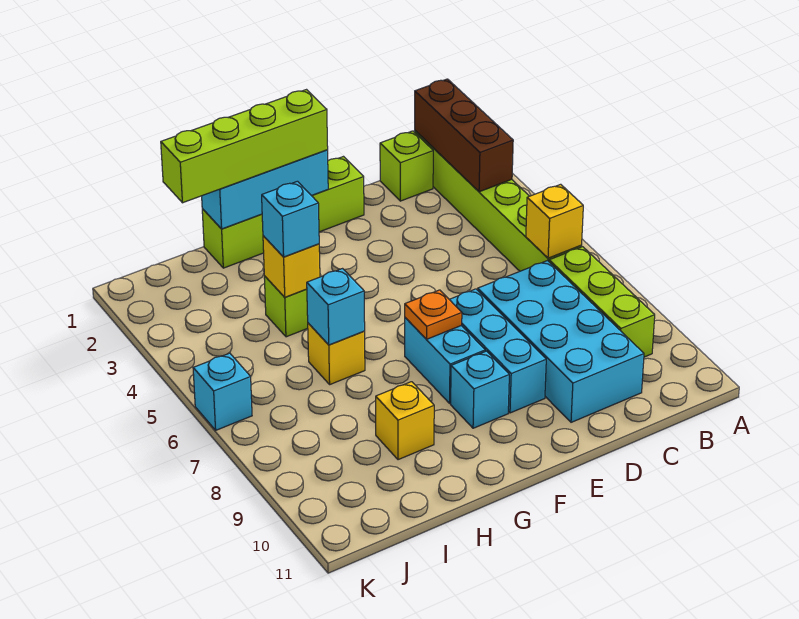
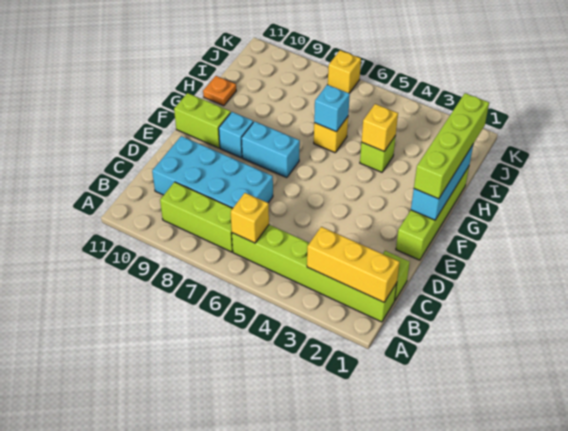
brown 1x3 brick [415,79,513,192] -> yellow 1x3 brick [307,227,400,302]
cyan 1x3 brick [449,289,546,413] -> none
orange 1x1 plate [405,290,462,339] -> orange 1x1 plate moved to [203,76,236,106]
none -> lime 1x2 brick [174,93,231,148]
cyan 1x1 brick [262,181,319,257] -> none
yellow 1x1 brick [376,382,434,460] -> yellow 1x1 brick moved to [328,50,361,93]
cyan 1x1 brick [193,353,252,430] -> none

